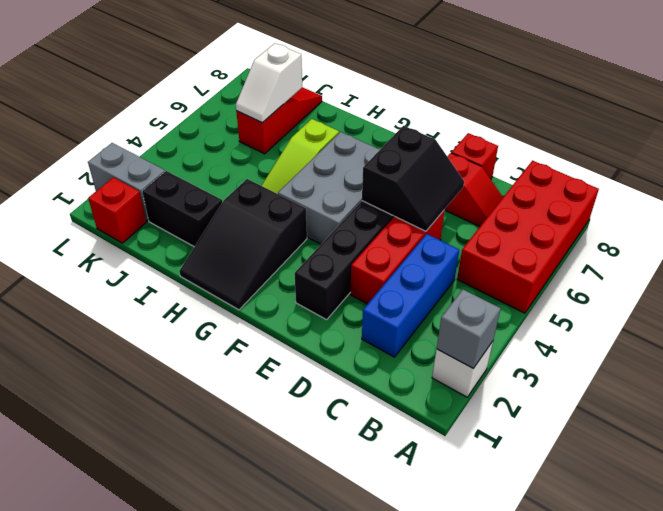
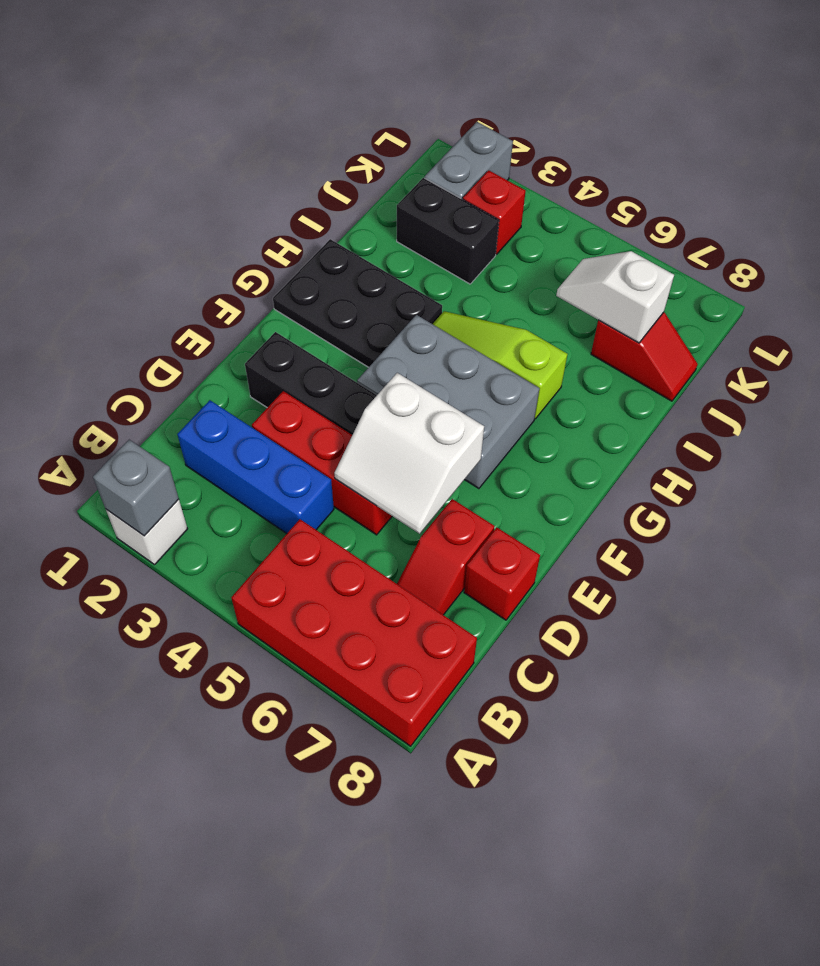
black 2x2 slope [362,126,464,231] -> white 2x2 slope [334,373,484,534]
black 2x3 slope [179,179,307,310] -> black 2x3 plate [273,239,442,367]
black 1x2 brick [142,171,222,247] -> black 1x2 brick turned to [397,178,499,284]
red 1x3 slope [236,87,322,154] -> red 1x2 slope [591,312,698,401]
red 1x1 brick [88,177,146,243] -> red 1x1 brick moved to [463,170,526,254]

